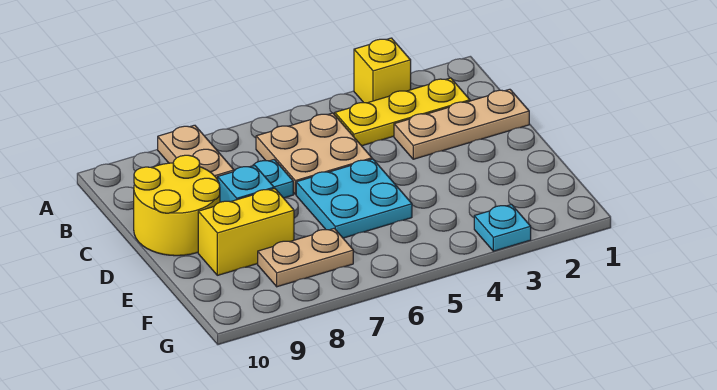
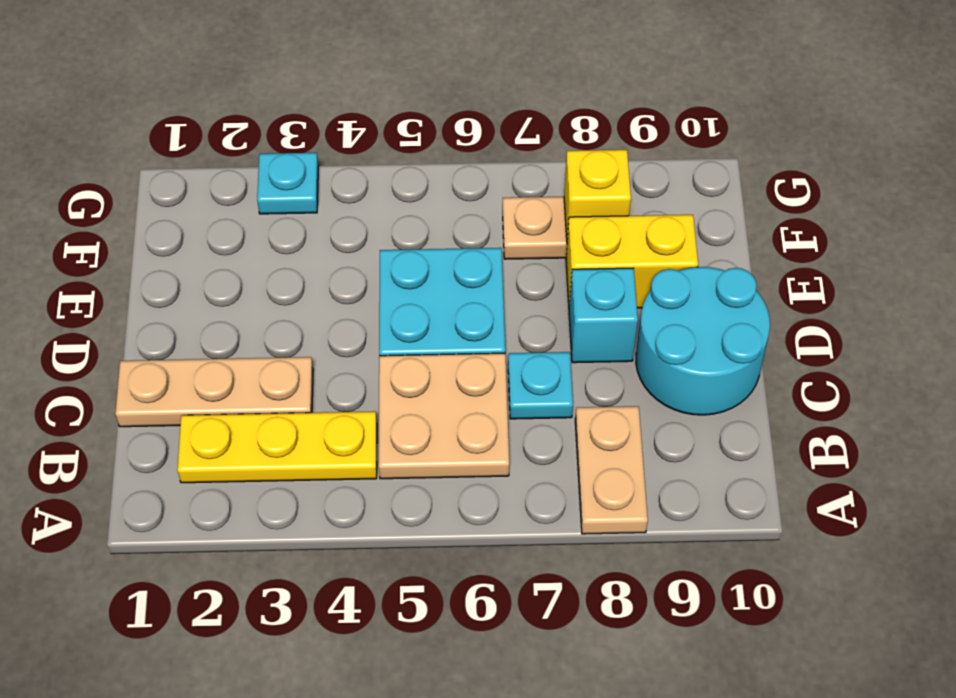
yellow 1x1 brick [354,38,411,103] -> yellow 1x1 brick moved to [564,150,631,238]
yellow 2x2 round brick [134,155,220,256] -> cyan 2x2 round brick [636,267,770,415]

